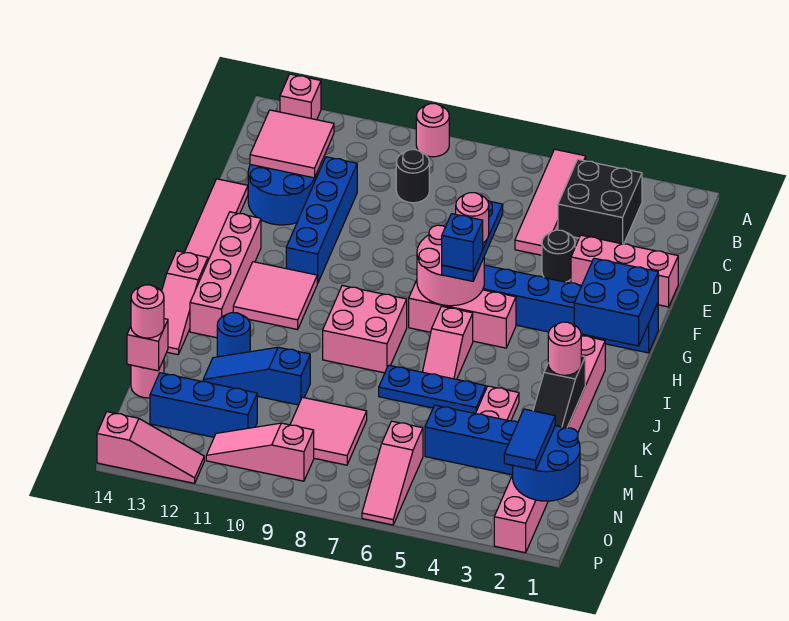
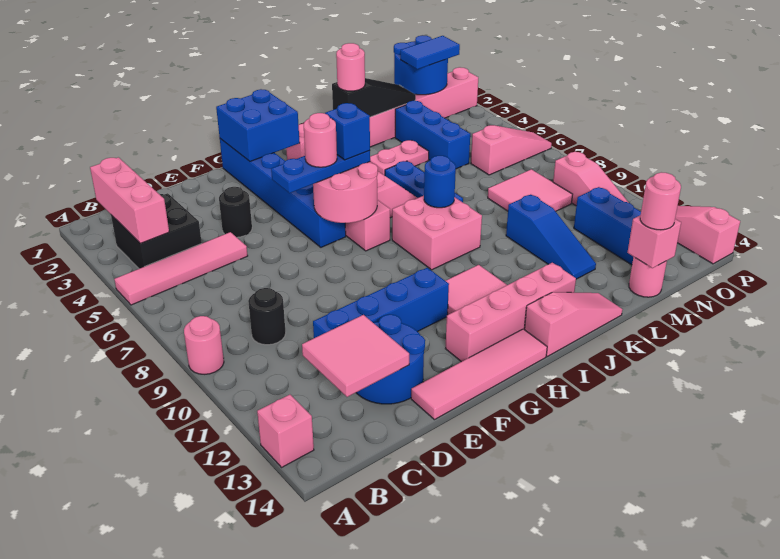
pink 1x3 brick [571,235,678,307] -> pink 1x3 brick moved to [90,157,169,243]
blue 1x1 round brick [217,313,250,357] -> blue 1x1 round brick moved to [424,156,456,208]

